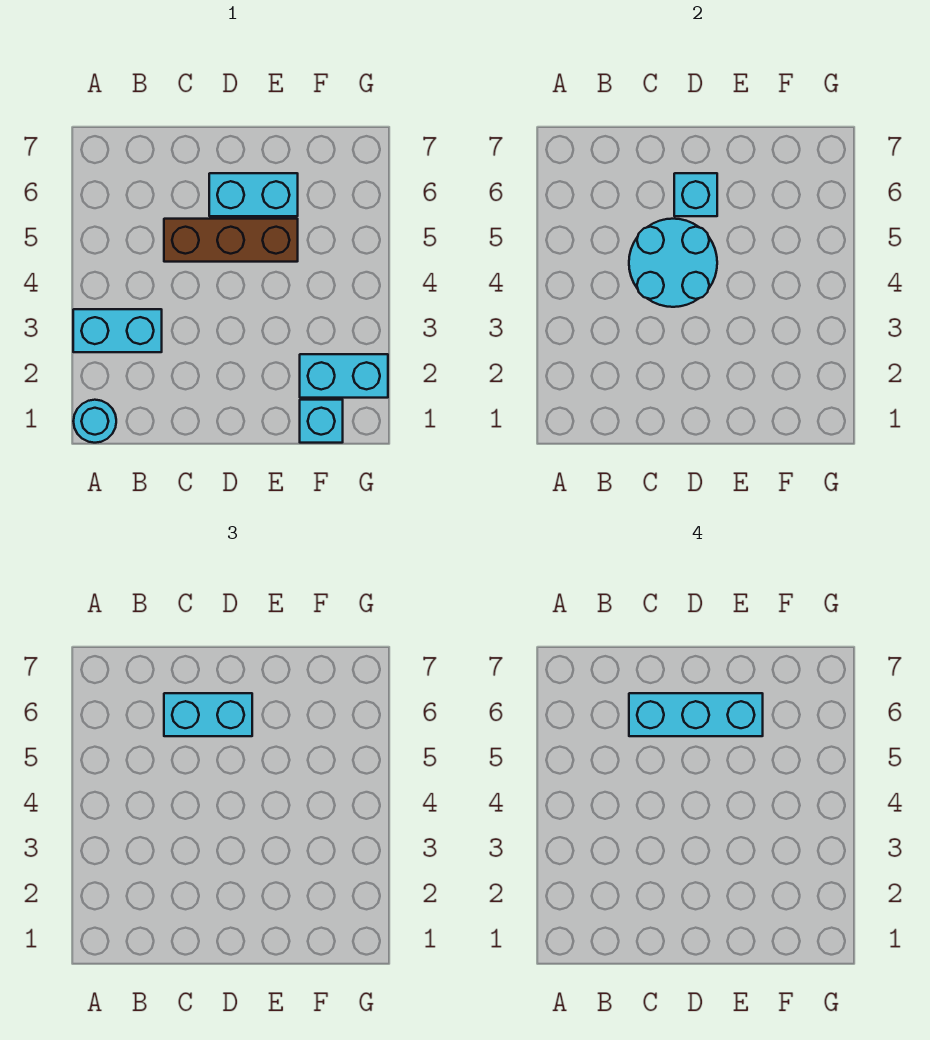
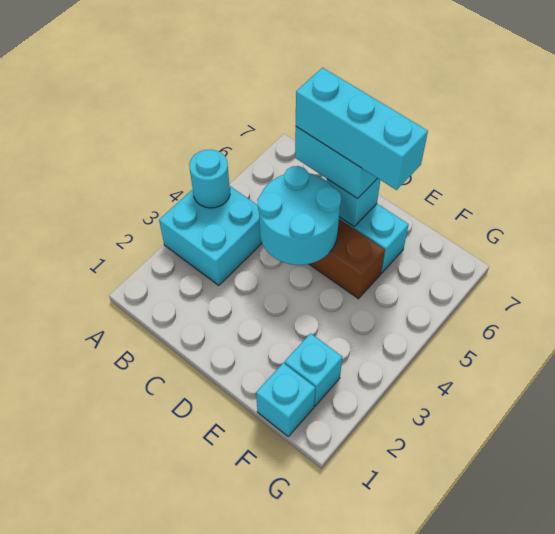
cyan 1x1 round brick [73,400,116,443] -> cyan 1x1 round brick moved to [189,149,230,208]
cyan 1x2 brick [73,309,162,352] -> cyan 2x2 brick [159,186,262,285]
cyan 1x2 brick [300,354,388,398] -> cyan 1x1 brick [284,333,342,406]

